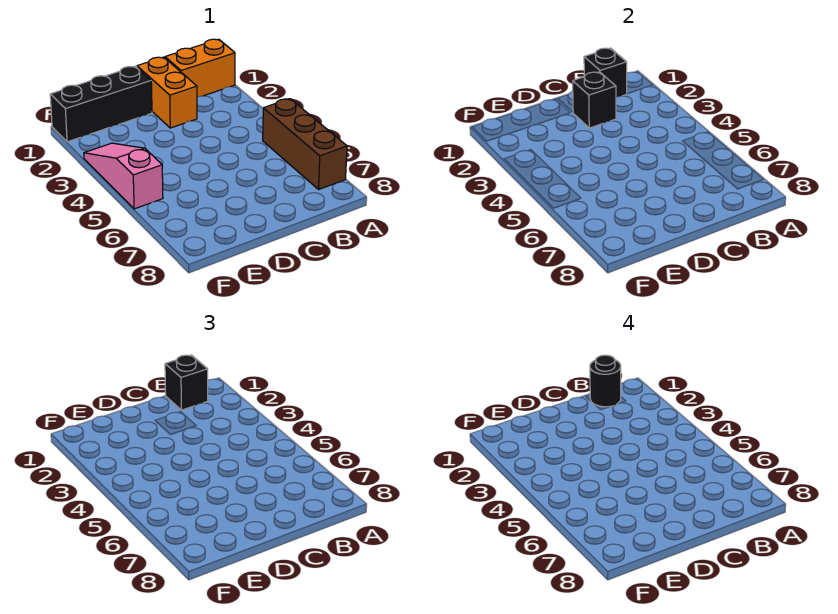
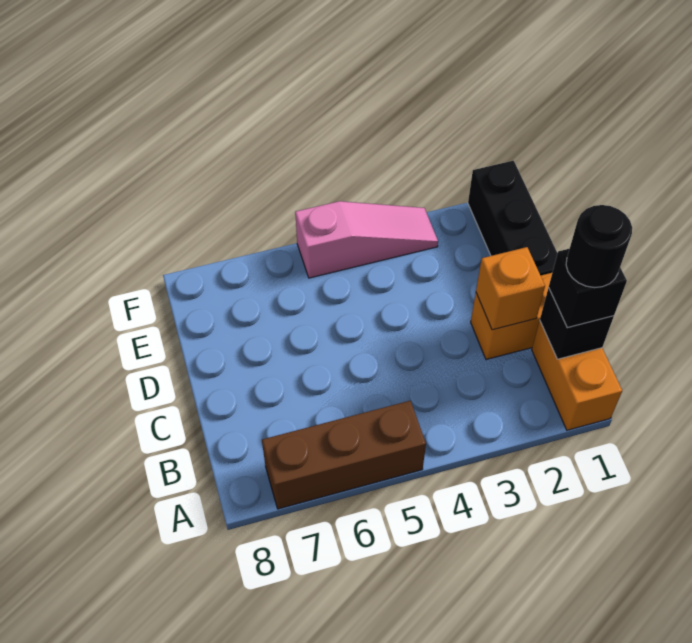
black 1x1 brick [573,72,616,128] -> orange 1x1 brick [476,247,545,330]

